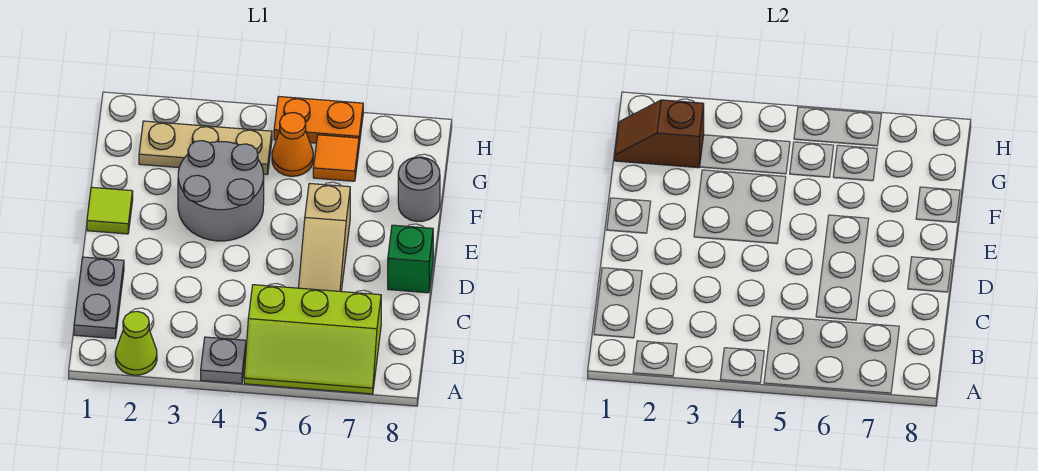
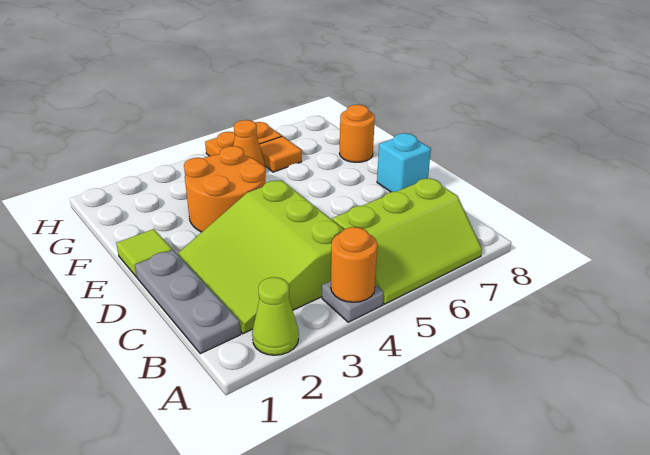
none -> orange 1x1 round brick [331,227,377,302]
grey 1x2 plate [74,257,124,339] -> grey 1x3 plate [135,250,241,354]
none -> lime 3x3 slope [177,180,344,334]
tan 1x3 slope [299,183,350,292] -> none
green 1x1 brick [388,225,433,293] -> cyan 1x1 brick [377,133,431,192]
grey 2x2 round brick [178,141,264,241] -> orange 2x2 round brick [184,146,266,232]
grey 1x1 round brick [398,157,440,221] -> orange 1x1 round brick [339,105,375,162]
brown 1x2 slope [614,100,704,168] -> none
tan 1x3 plate [139,121,272,174] -> none

